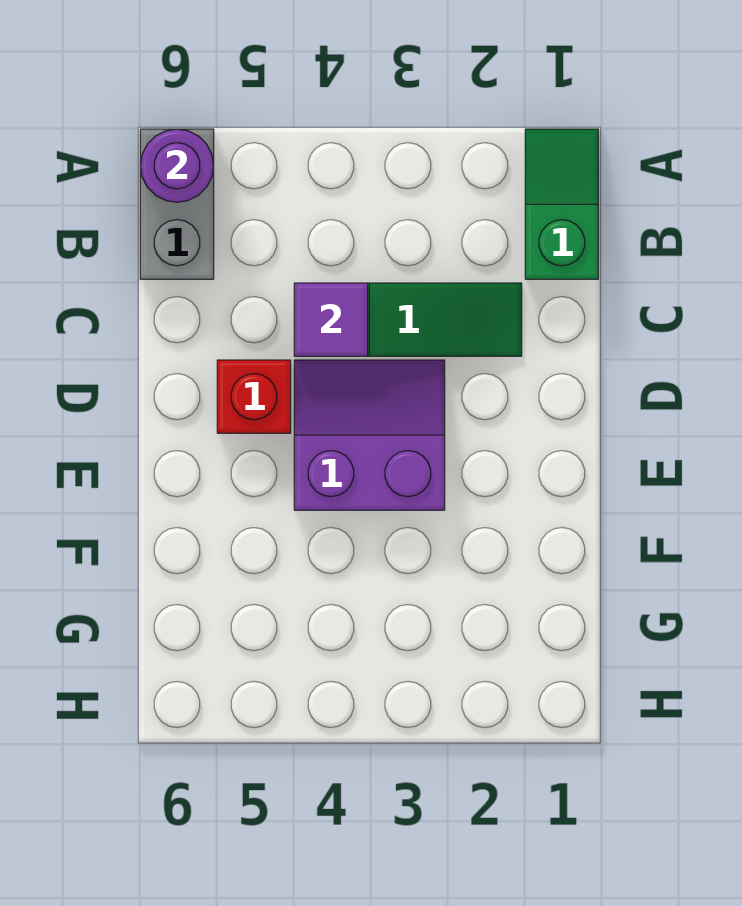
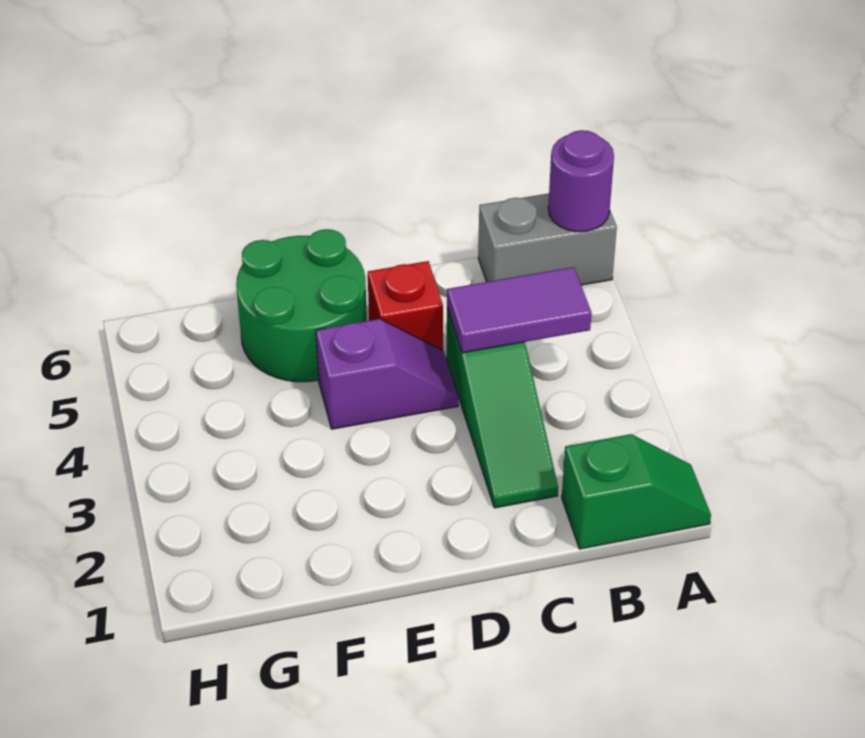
purple 1x1 tile [294,283,368,356] -> purple 1x2 tile [447,267,592,353]
purple 2x2 slope [294,360,445,510] -> purple 1x2 slope [316,319,458,429]
none -> green 2x2 round brick [236,229,367,382]

